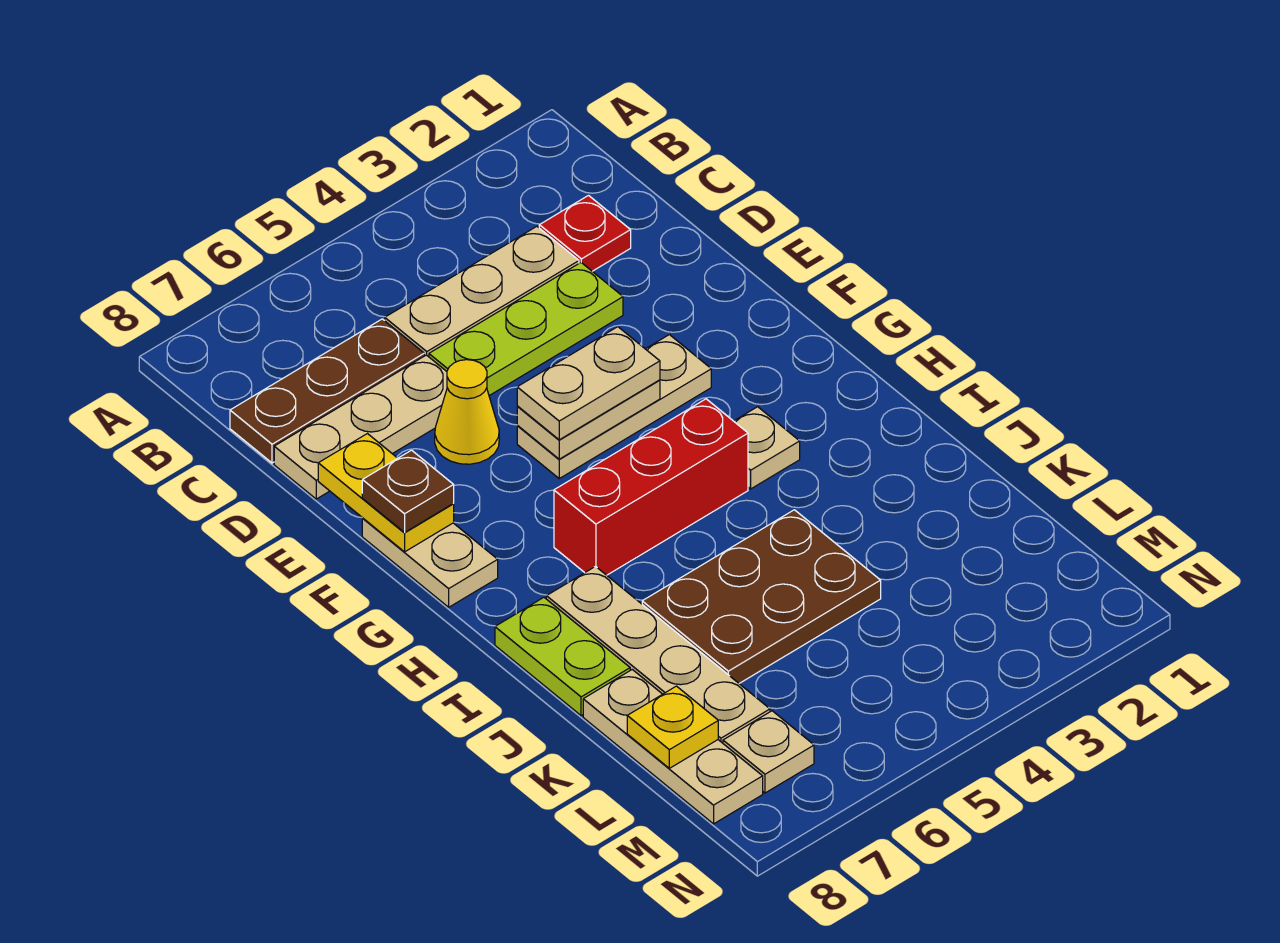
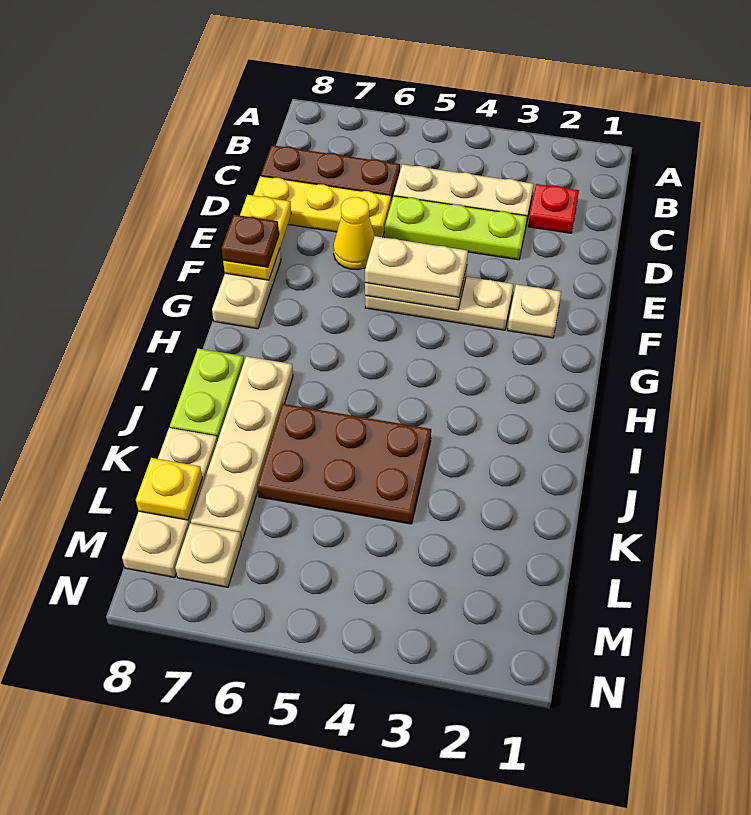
tan 1x3 plate [274,355,447,499] -> yellow 1x3 plate [253,176,391,237]
tan 1x1 plate [734,407,800,489] -> tan 1x1 plate moved to [508,284,561,338]
red 1x3 brick [554,399,748,575] -> none

